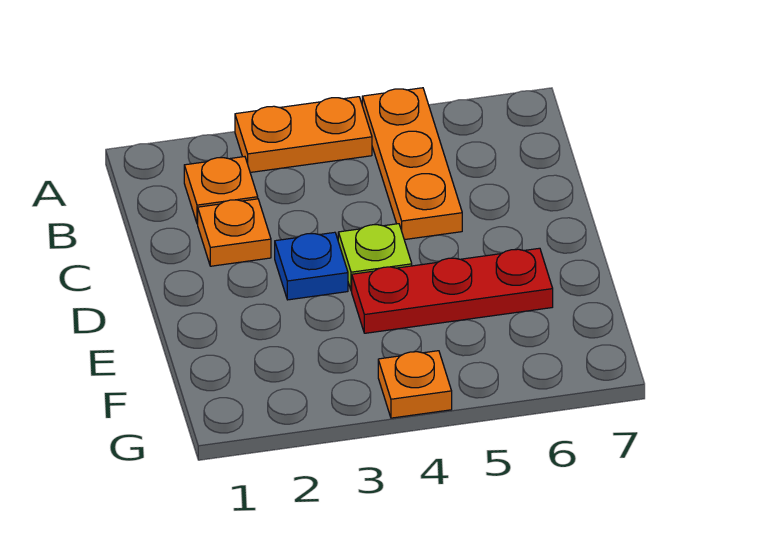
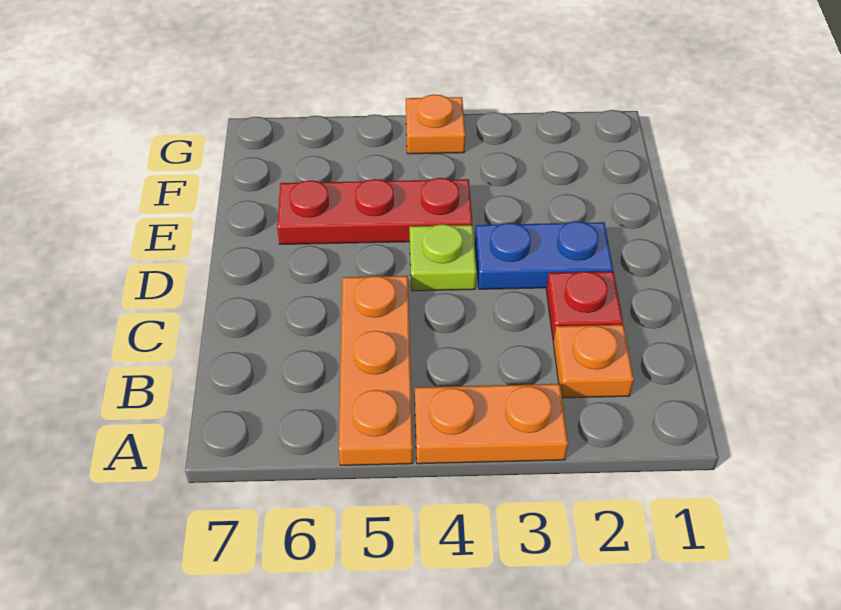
orange 1x1 plate [198,199,271,266] -> red 1x1 plate [546,271,623,341]
blue 1x1 plate [275,232,348,300] -> blue 1x2 plate [475,222,613,289]

